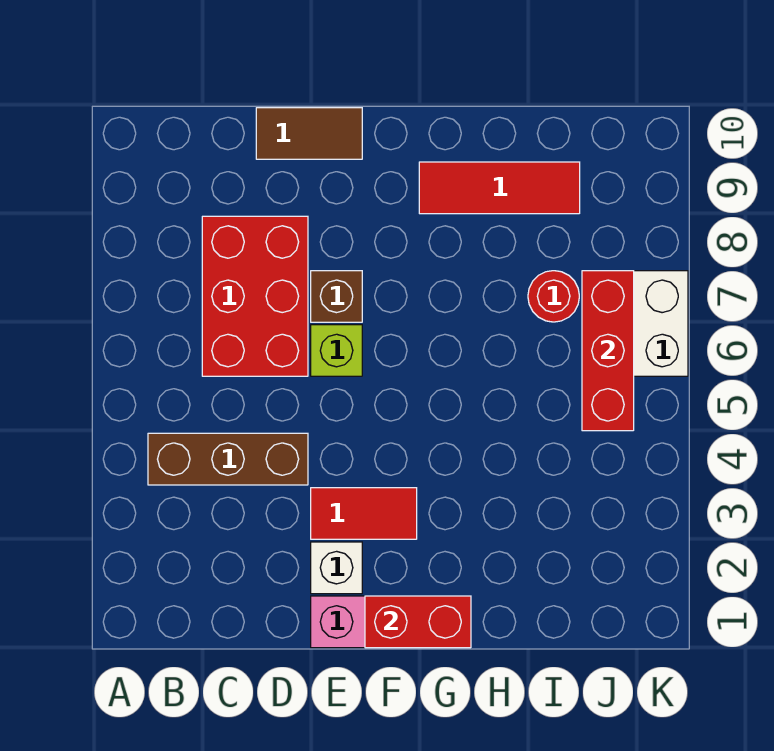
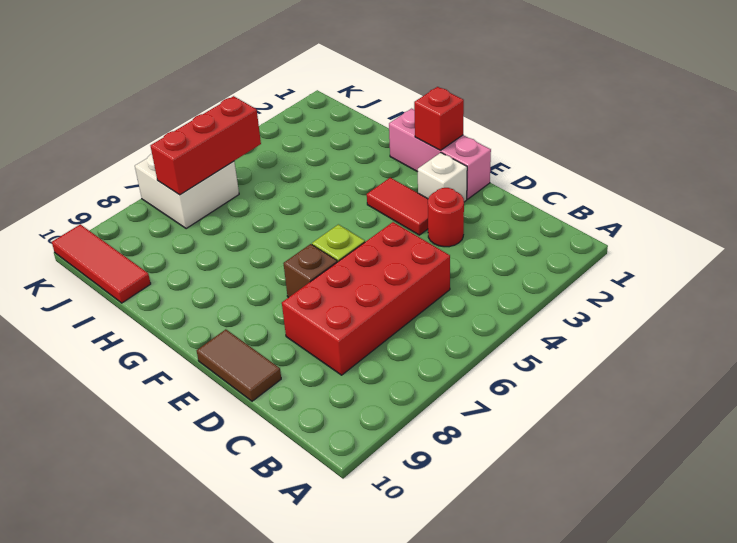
brown 1x3 brick [148,433,308,485] -> none
red 2x3 brick [202,216,308,376] -> red 2x4 brick [282,222,450,375]
red 1x2 brick [365,596,471,648] -> red 1x1 brick [414,87,464,150]
red 1x3 tile [419,162,580,214] -> red 1x3 tile moved to [52,224,151,303]
red 1x1 round brick [528,271,579,322] -> red 1x1 round brick moved to [428,188,464,247]

